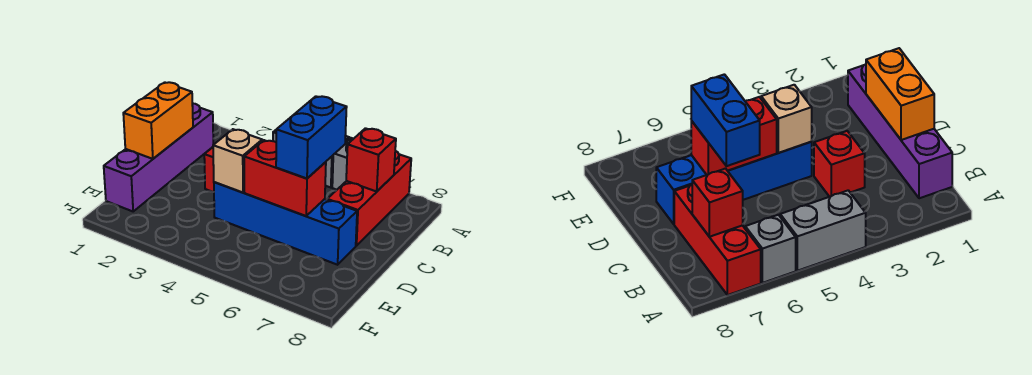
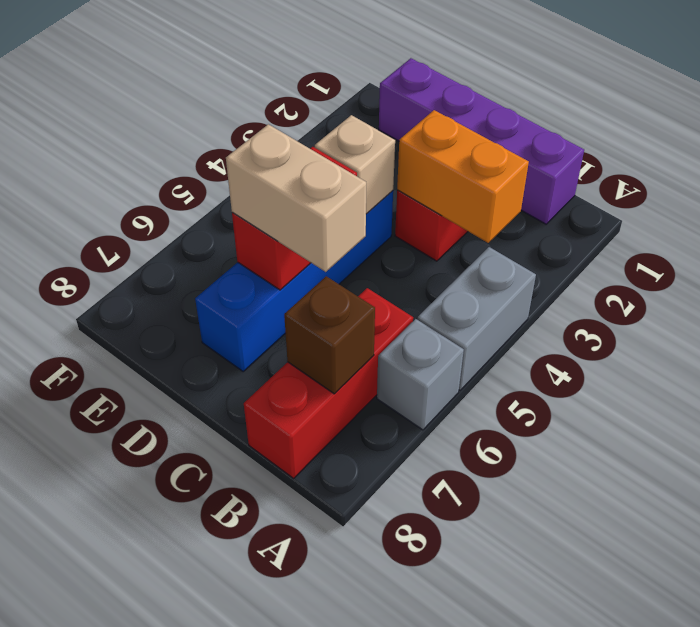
red 1x3 brick [327,151,411,246] -> red 1x3 brick turned to [244,288,413,478]
red 1x1 brick [346,128,396,191] -> brown 1x1 brick [284,276,375,394]
orange 1x2 brick [123,82,193,159] -> orange 1x2 brick moved to [397,110,529,243]
blue 1x2 brick [276,96,347,179] -> tan 1x2 brick [226,124,366,272]

